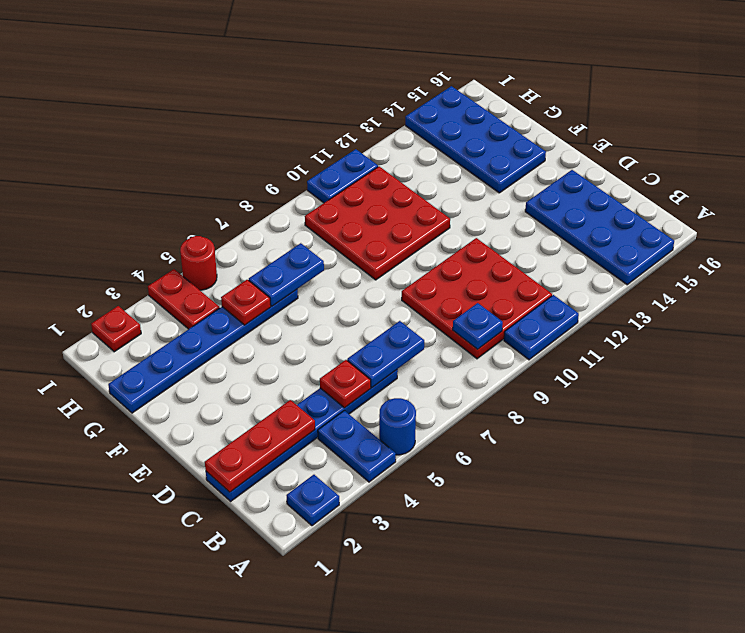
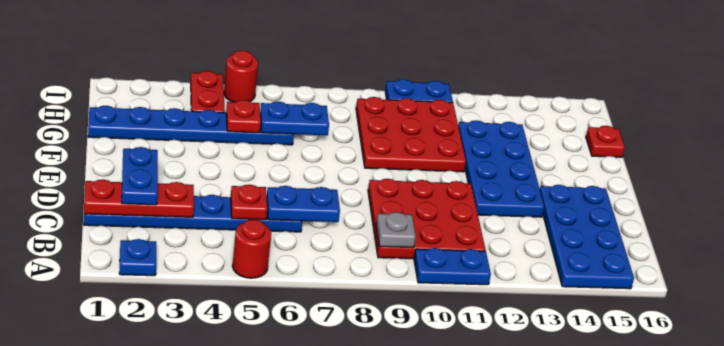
blue 1x2 plate [318,411,396,482] -> blue 1x2 plate moved to [122,147,158,205]
blue 1x1 round brick [379,398,416,455] -> red 1x1 round brick [232,219,271,278]
blue 1x1 plate [453,303,503,349] -> grey 1x1 plate [376,212,416,248]
blue 2x4 plate [405,86,546,193] -> blue 2x4 plate moved to [458,120,544,217]
red 1x1 plate [91,306,141,352] -> red 1x1 plate moved to [586,126,625,157]

